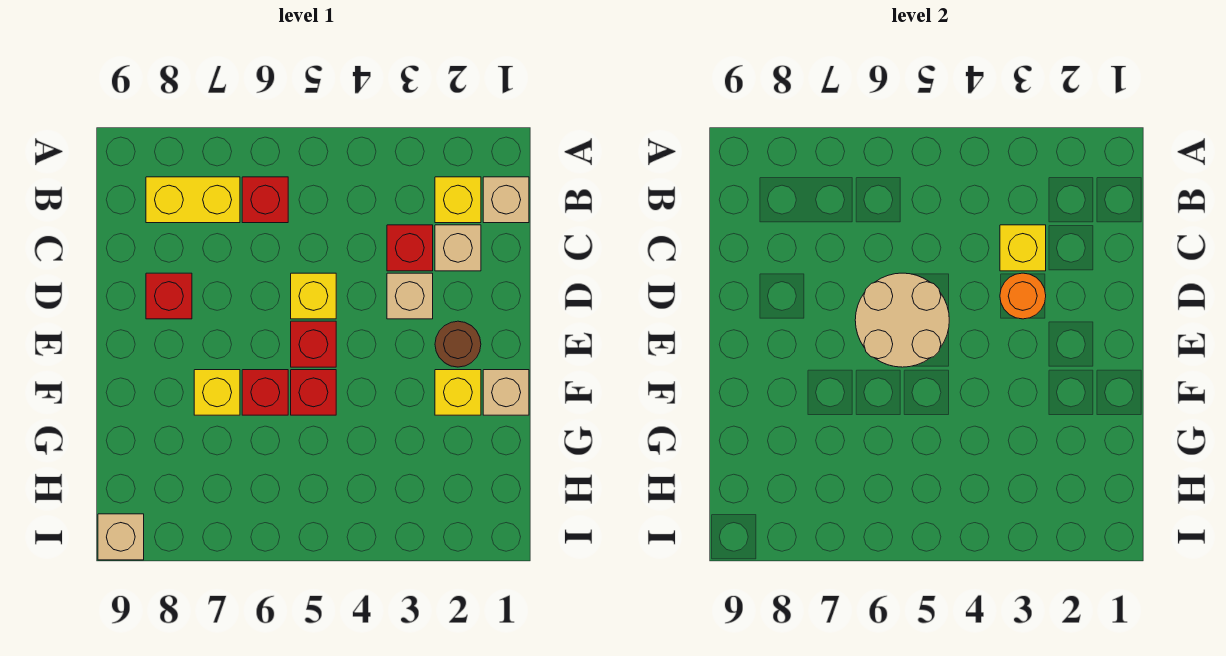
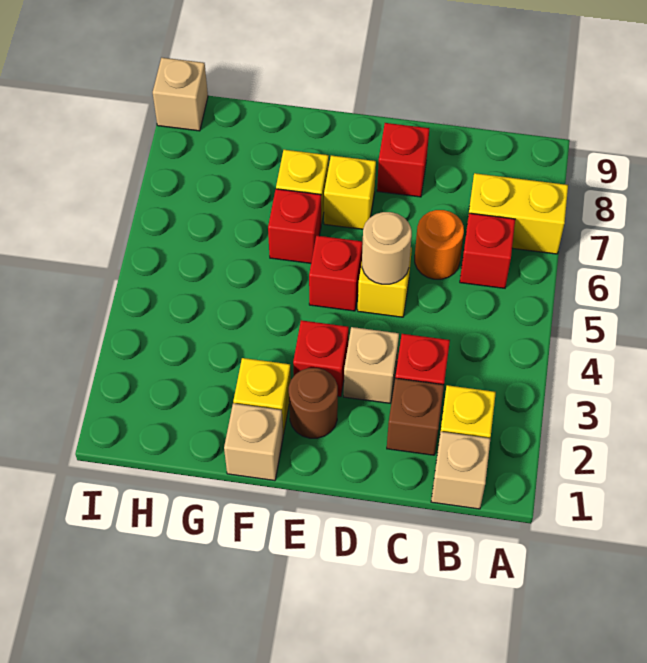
yellow 1x2 brick [146,177,240,223] -> yellow 1x2 brick turned to [467,173,568,254]
tan 1x1 brick [435,225,481,271] -> brown 1x1 brick [387,378,444,455]
yellow 1x1 brick [1000,225,1046,271] -> yellow 1x1 brick moved to [324,155,376,229]
orange 1x1 round brick [1000,273,1046,319] -> orange 1x1 round brick moved to [415,210,464,279]
tan 2x2 round brick [855,273,949,367] -> tan 1x1 round brick [362,212,412,284]
red 1x1 brick [291,370,336,415] -> red 1x1 brick moved to [293,320,349,397]

